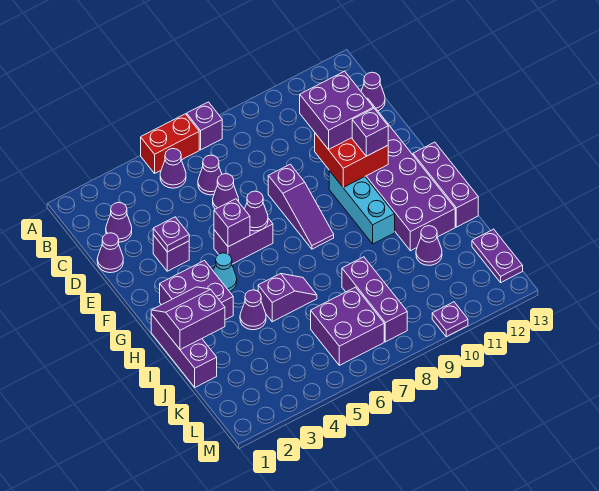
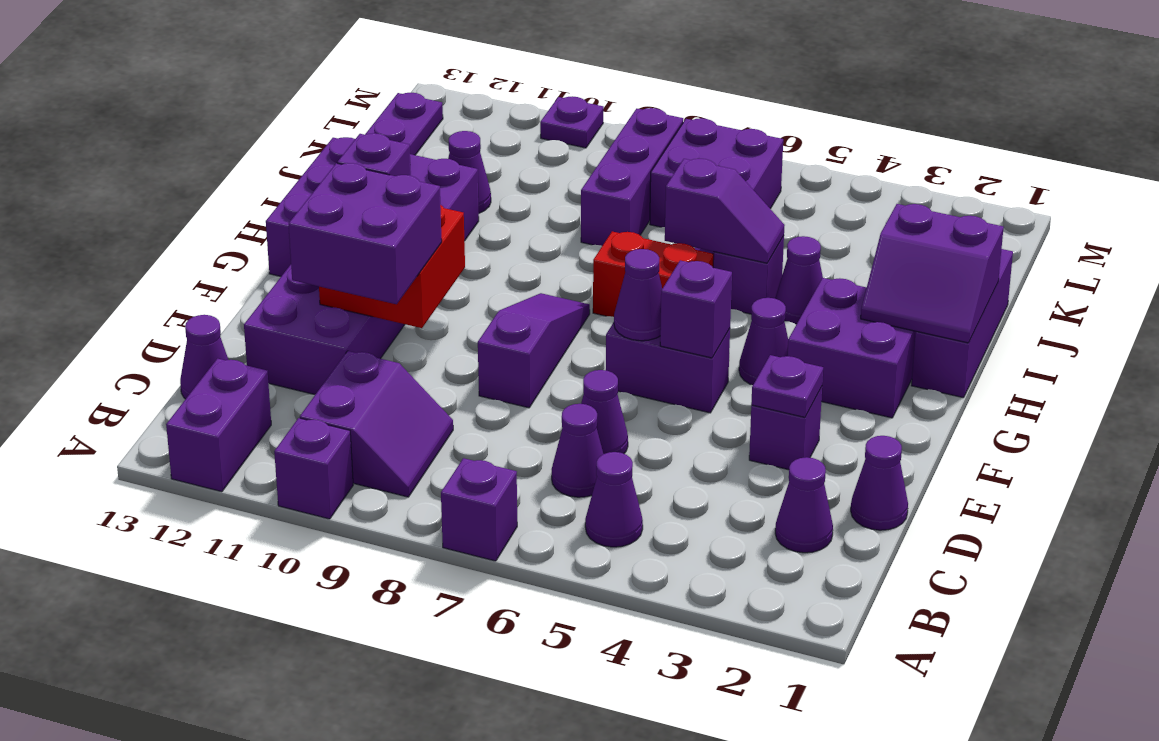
red 1x2 brick [141,114,199,173] -> red 1x2 brick moved to [593,231,714,317]
none -> purple 1x1 brick [274,418,353,519]
none -> purple 1x2 brick [166,359,271,492]
none -> purple 2x2 slope [300,351,453,497]
cyan 1x3 brick [329,171,395,244] -> none
cyan 1x1 cone [213,253,237,291] -> purple 1x1 cone [739,298,788,385]
none -> purple 1x2 slope [665,159,785,263]

